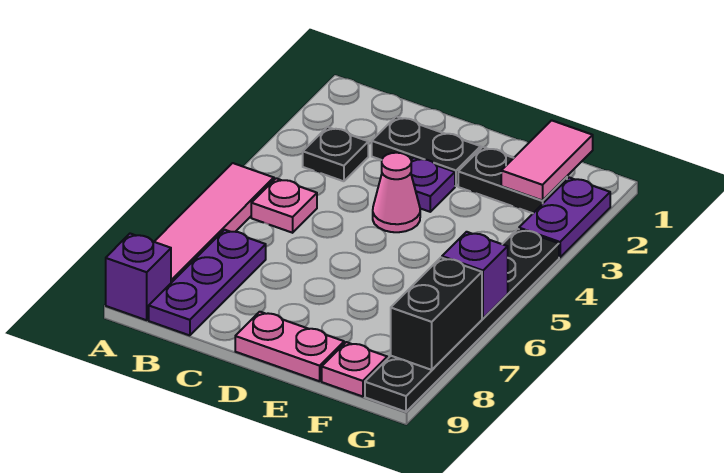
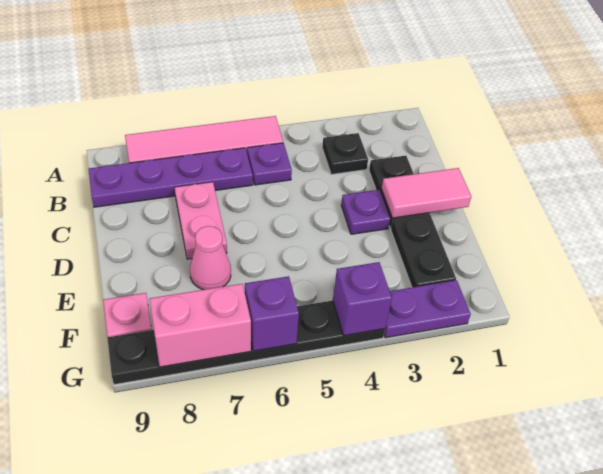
purple 1x1 brick [106,234,171,320] -> purple 1x1 brick moved to [333,262,392,336]
pink 1x1 plate [251,178,317,233] -> purple 1x1 plate [247,143,292,185]
purple 1x3 plate [149,230,266,335] -> purple 1x4 plate [88,148,253,207]
pink 1x1 cone [373,153,420,232] -> pink 1x1 cone moved to [190,226,231,290]
pink 1x2 plate [235,312,344,381] -> pink 1x2 plate moved to [175,182,227,259]
pink 1x2 tile [501,120,593,201] -> pink 1x2 tile moved to [382,168,471,218]
black 1x2 brick [391,258,482,370] -> pink 1x2 brick [149,284,251,367]

